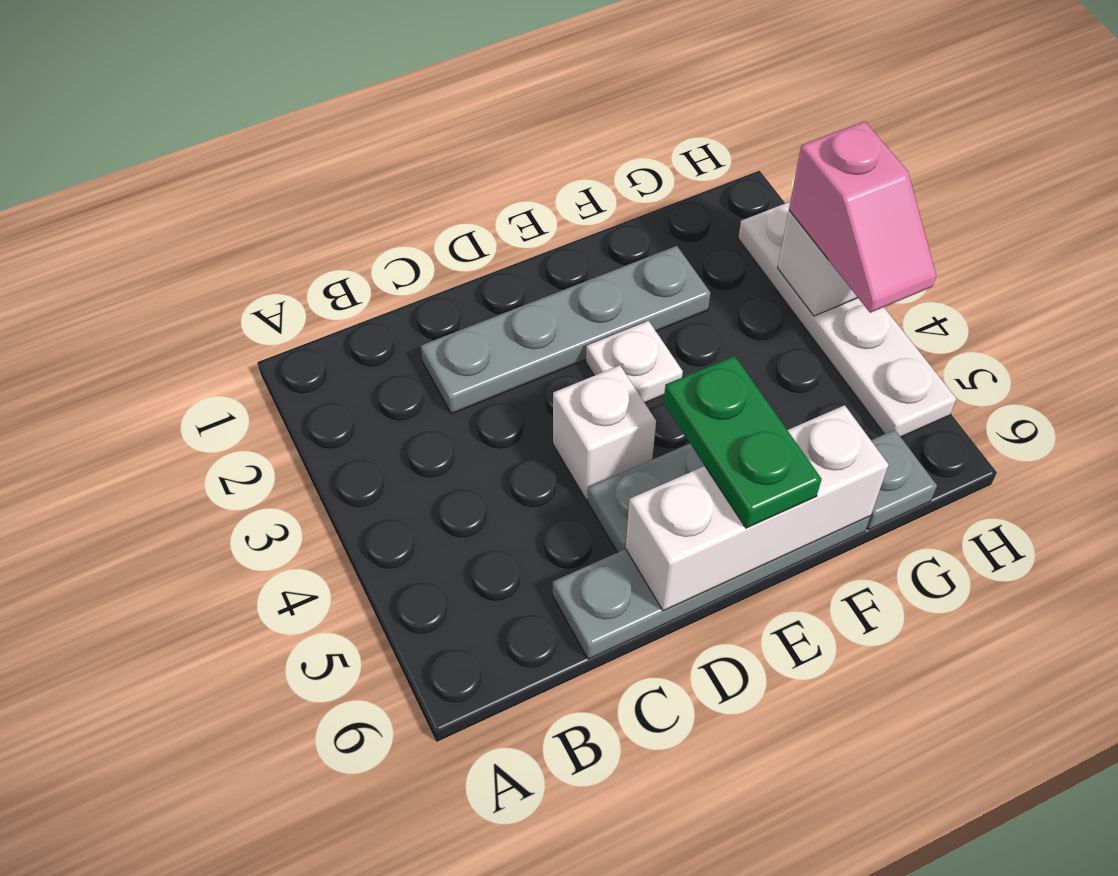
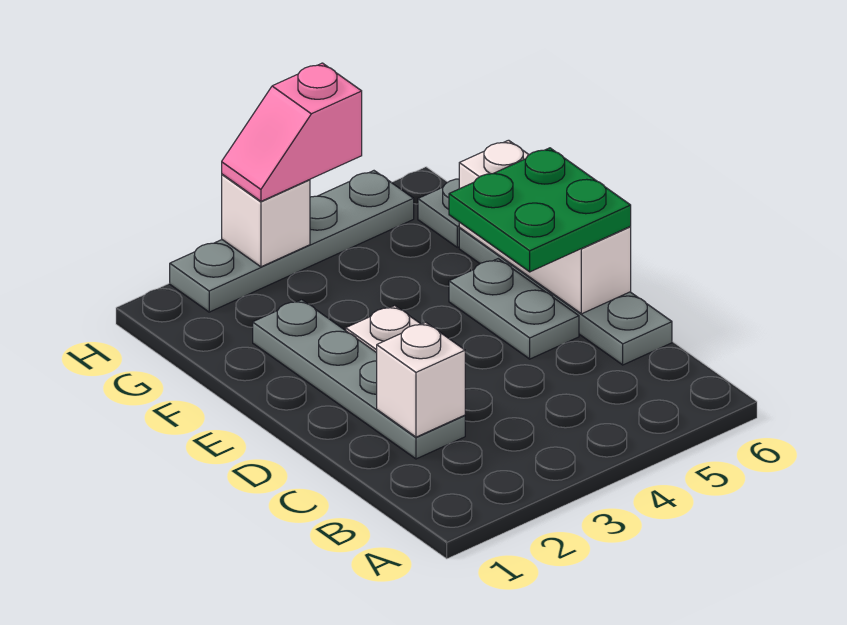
white 1x1 brick [553,365,656,500] -> white 1x1 brick moved to [377,322,465,437]
green 1x2 plate [664,356,821,528] -> green 2x2 plate [449,148,631,272]
white 1x4 plate [738,202,956,437] -> grey 1x4 plate [170,171,414,312]
pink 1x2 slope [789,121,936,313] -> pink 1x2 slope turned to [222,63,362,201]

